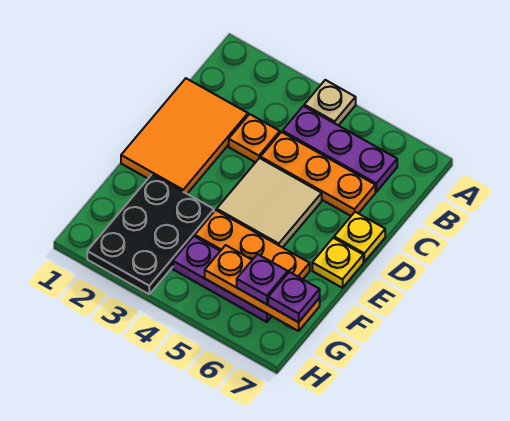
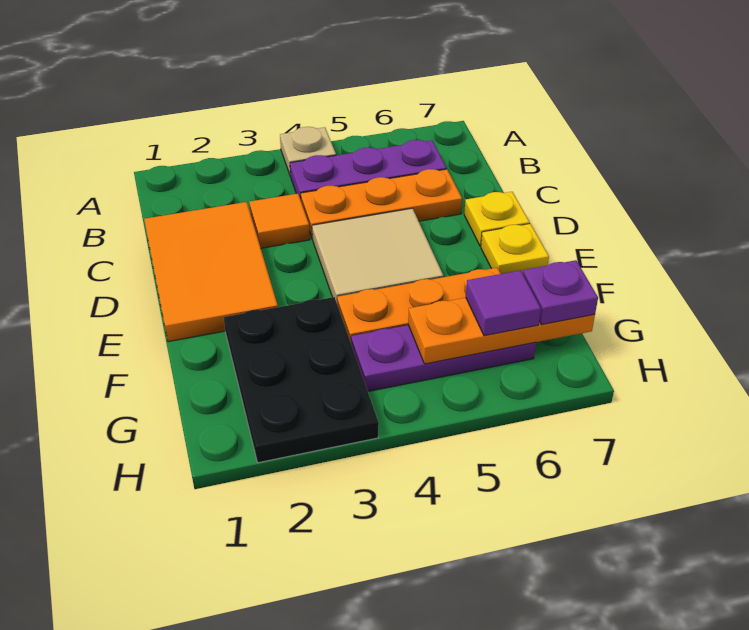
orange 1x1 plate [229,114,280,162] -> orange 1x1 tile [249,194,310,248]
purple 1x1 plate [237,254,288,304] -> purple 1x1 tile [466,270,541,336]

